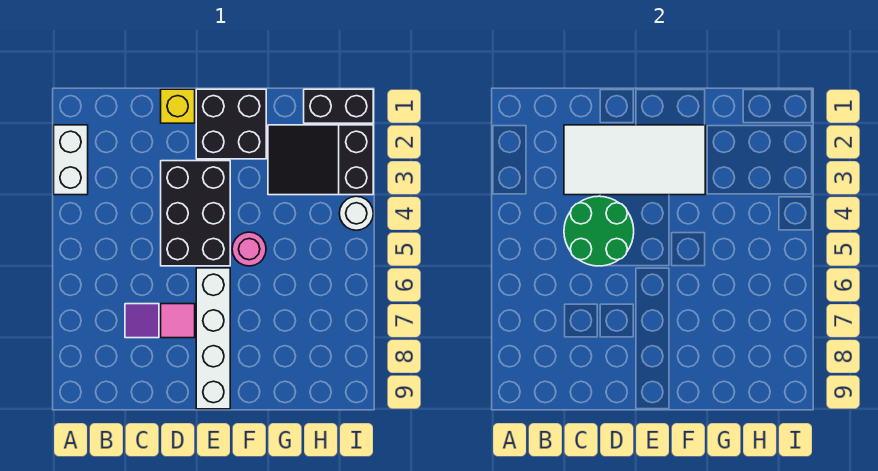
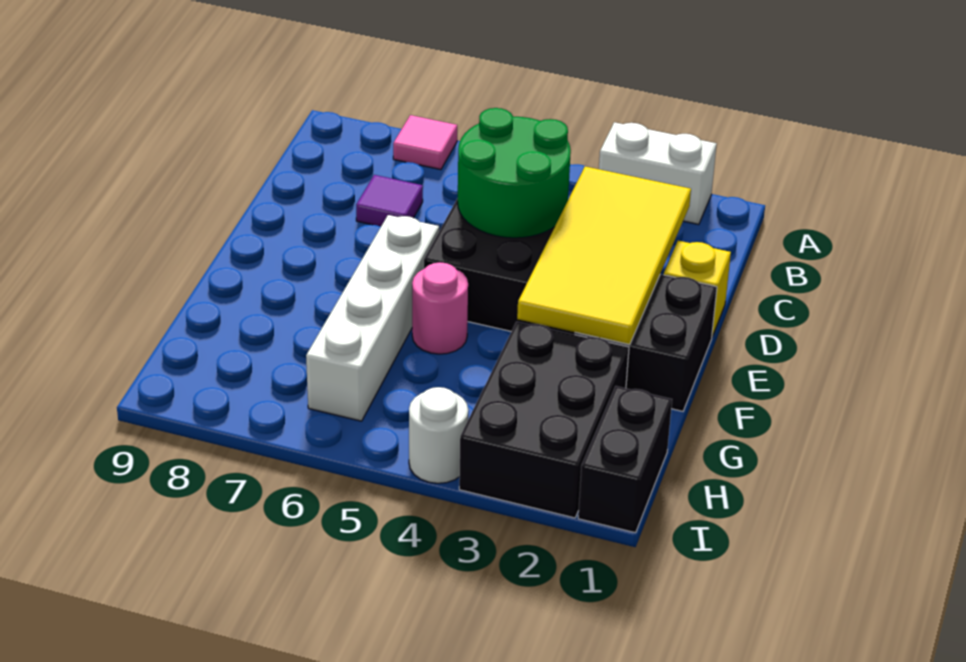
white 2x4 tile [564,125,705,195] -> yellow 2x4 tile [517,166,691,345]
pink 1x1 tile [161,304,195,338] -> pink 1x1 tile moved to [393,115,457,170]
white 1x4 brick [196,268,230,409] -> white 1x4 brick turned to [306,215,439,421]
black 2x3 slope [268,125,373,195] -> black 2x3 brick [459,322,629,518]

